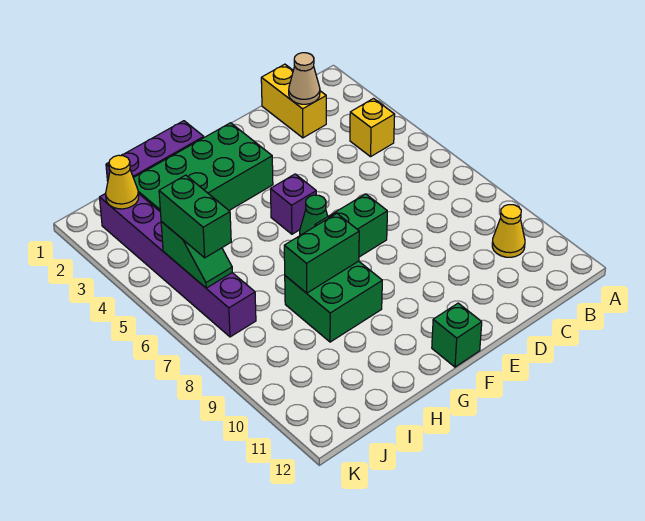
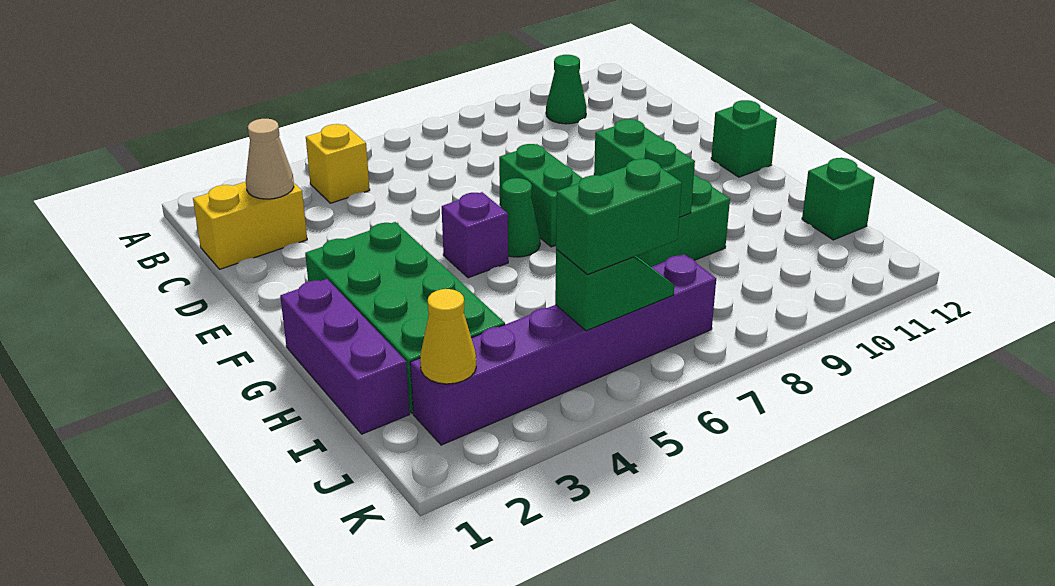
yellow 1x1 cone [492,205,525,257] -> green 1x1 cone [546,55,587,124]
none -> green 1x1 brick [802,158,875,240]

